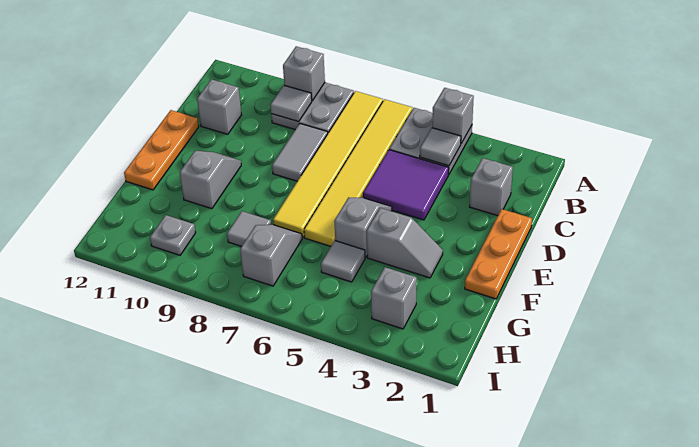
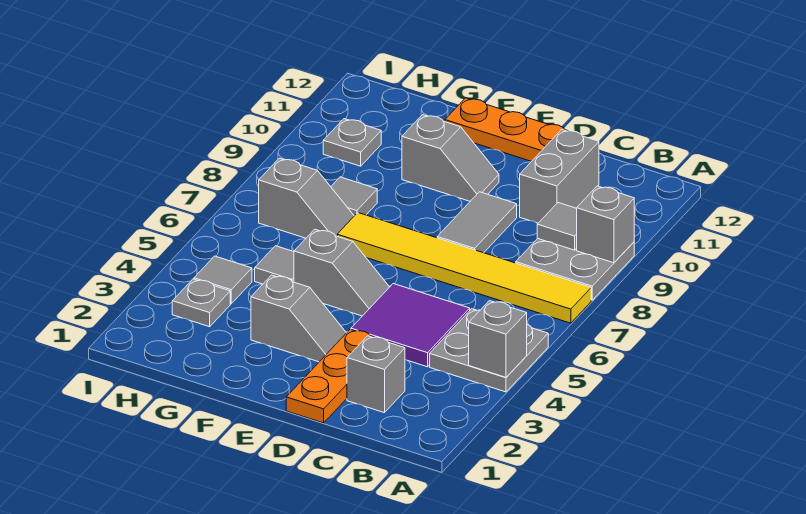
yellow 1x6 tile [304,99,412,246] -> none
grey 1x1 tile [420,128,461,166] -> grey 1x1 tile moved to [194,256,252,304]
grey 1x2 tile [272,124,328,181] -> grey 1x2 tile turned to [437,192,517,253]
grey 1x1 brick [197,79,241,134] -> grey 1x2 brick [520,130,599,223]
orange 1x3 plate [465,209,532,299] -> orange 1x3 plate turned to [286,329,374,423]
grey 1x2 slope [367,208,443,278] -> grey 1x2 slope turned to [251,275,346,362]
grey 1x1 brick [371,267,417,329] -> grey 1x1 plate [172,279,230,327]

